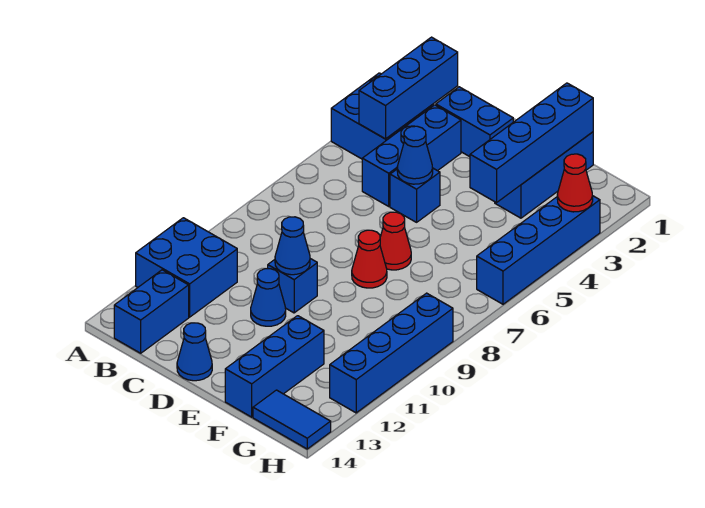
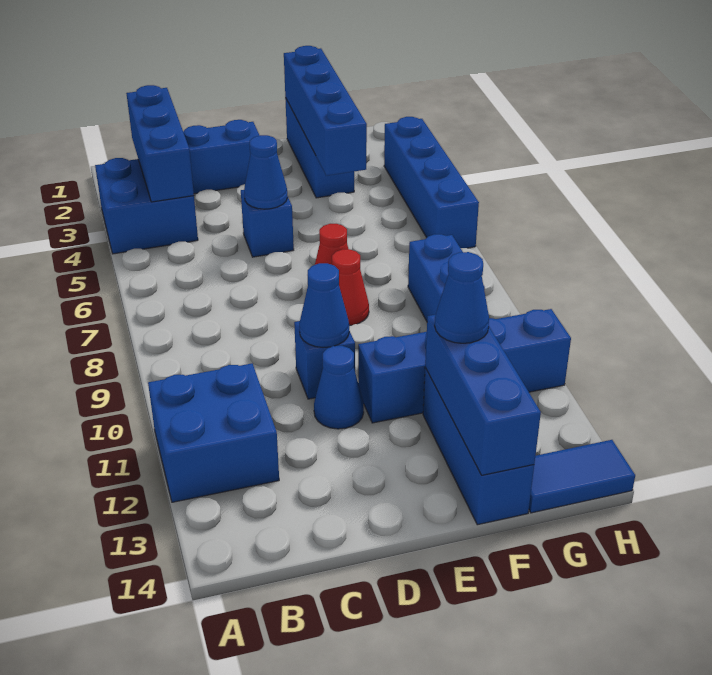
blue 1x2 brick [114,270,189,353] -> blue 1x2 brick moved to [408,234,485,321]
blue 1x3 brick [362,105,461,206] -> blue 1x3 brick moved to [425,315,541,475]
blue 1x1 cone [177,323,212,381] -> blue 1x1 cone moved to [435,252,489,343]
red 1x1 cone [557,154,593,212] -> none
blue 1x4 brick [330,293,453,413] -> blue 1x4 brick turned to [358,309,571,423]

